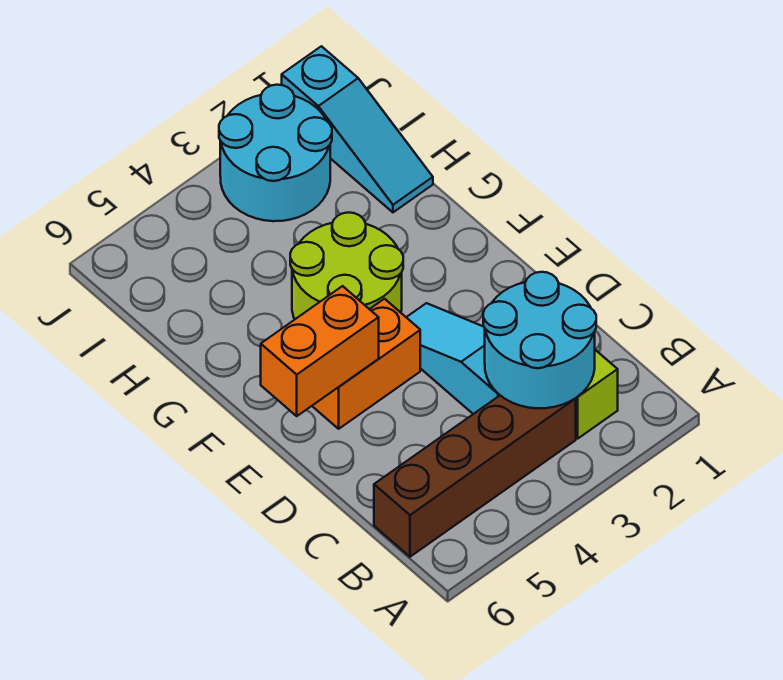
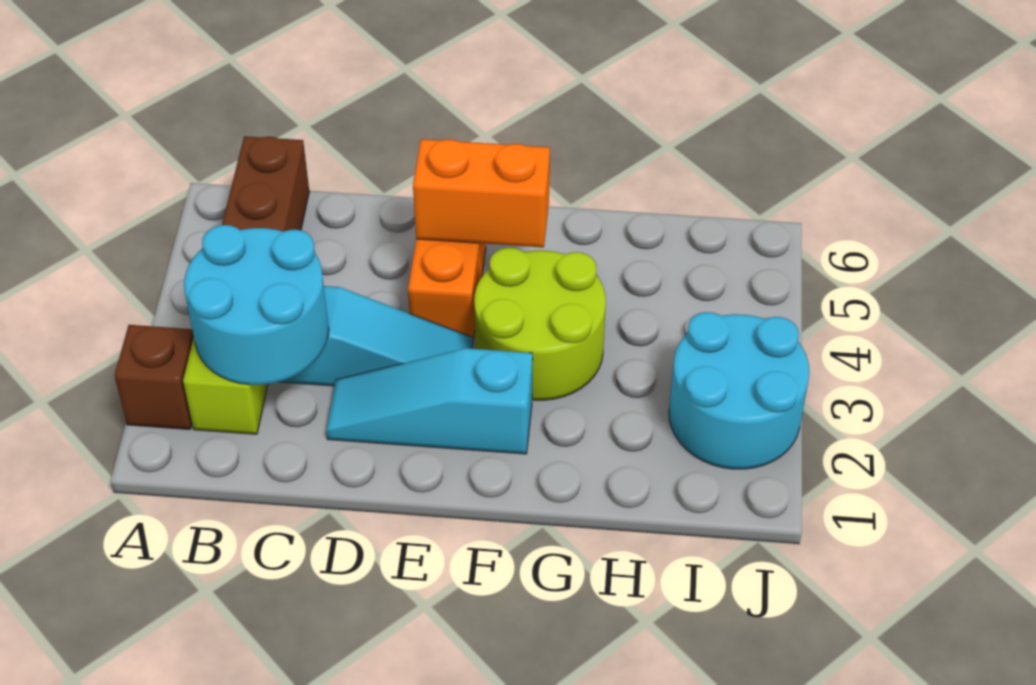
none -> brown 1x1 brick [114,325,194,429]
orange 1x2 brick [261,286,379,416] -> orange 1x2 brick turned to [413,139,550,247]
cyan 1x3 slope [282,46,433,212] -> cyan 1x3 slope moved to [326,348,533,454]

